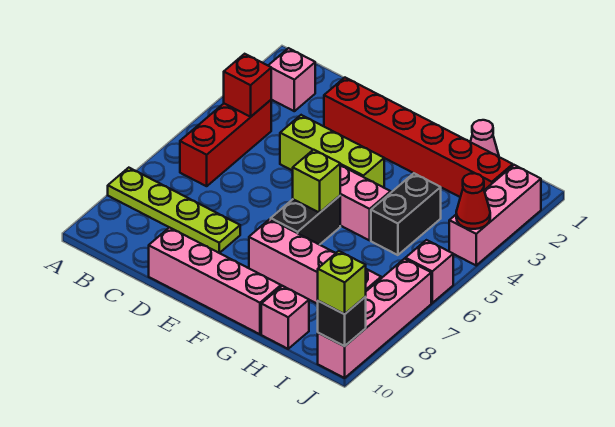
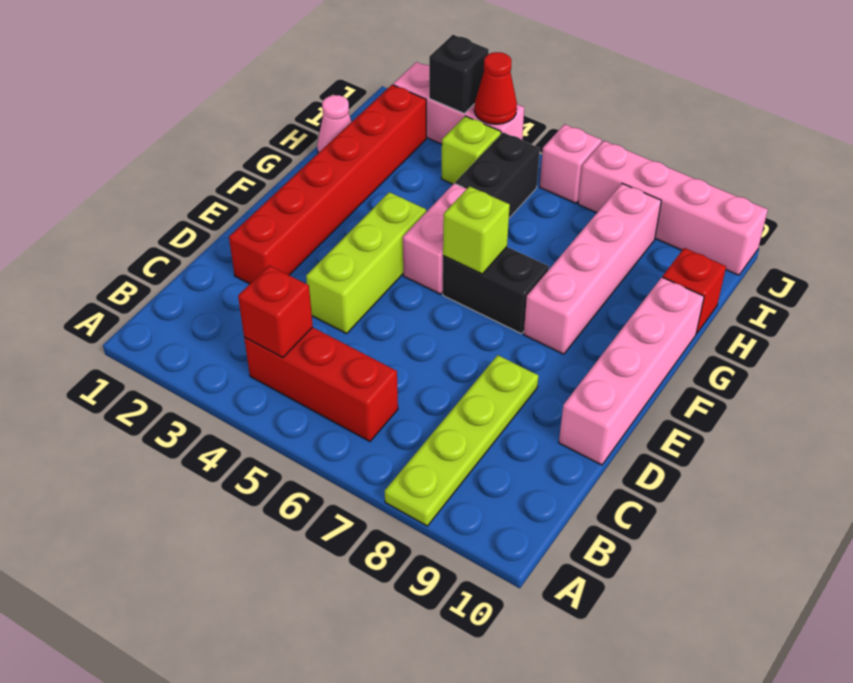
pink 1x1 brick [268,48,315,111] -> none
black 1x2 brick [371,173,441,255] -> black 1x2 brick turned to [455,132,540,218]
pink 1x1 brick [261,286,309,349] -> red 1x1 brick [663,248,726,334]
black 1x1 brick [318,297,366,346] -> black 1x1 brick moved to [429,35,489,113]
lime 1x1 brick [318,251,366,314] -> lime 1x1 brick moved to [441,116,501,184]

